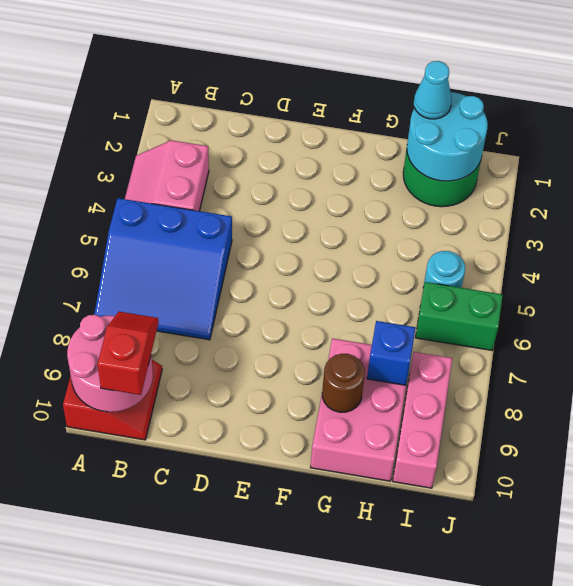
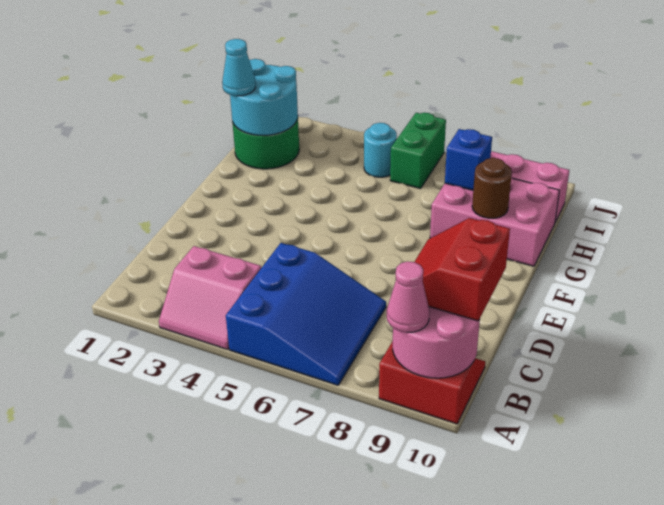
none -> pink 1x1 cone [387,261,430,333]
red 1x2 slope [98,312,159,395] -> red 2x2 slope [415,218,510,321]

